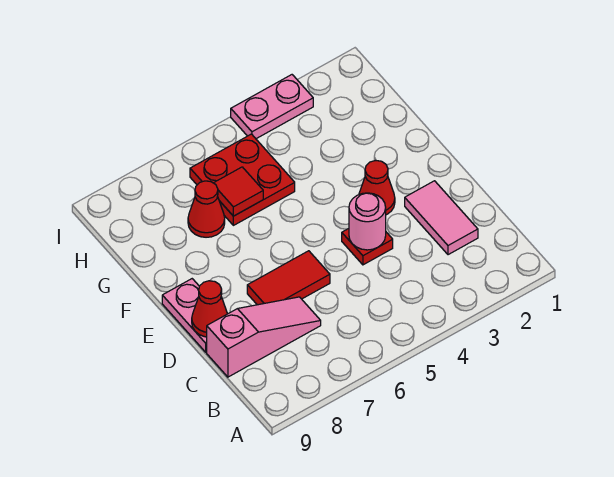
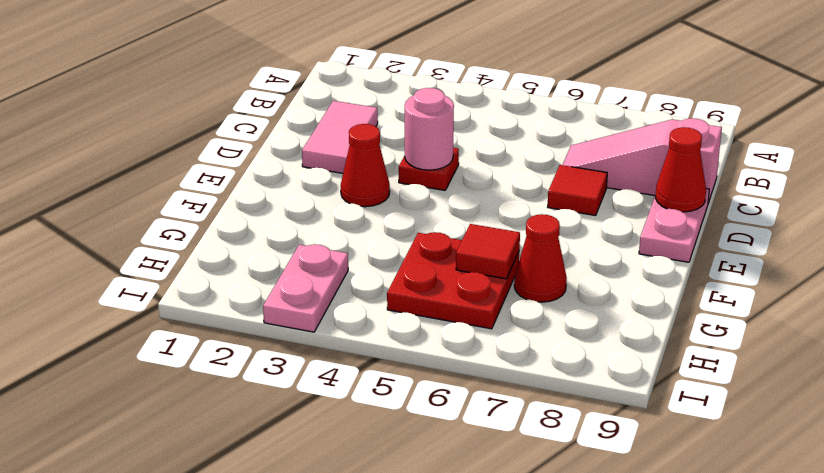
red 1x2 tile [247,251,330,305] -> red 1x1 tile [548,165,607,216]
pink 1x2 plate [231,75,313,139] -> pink 1x2 plate turned to [263,244,348,332]

